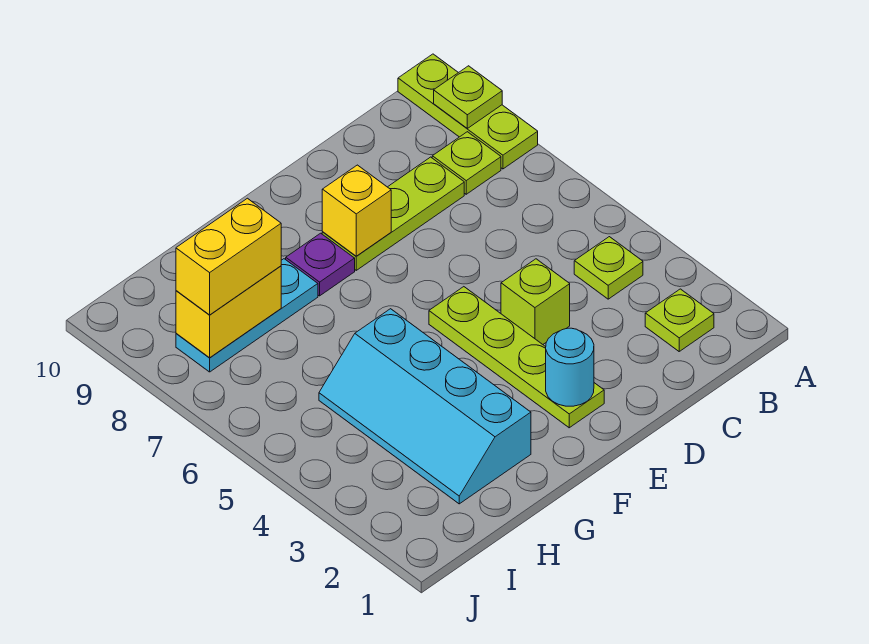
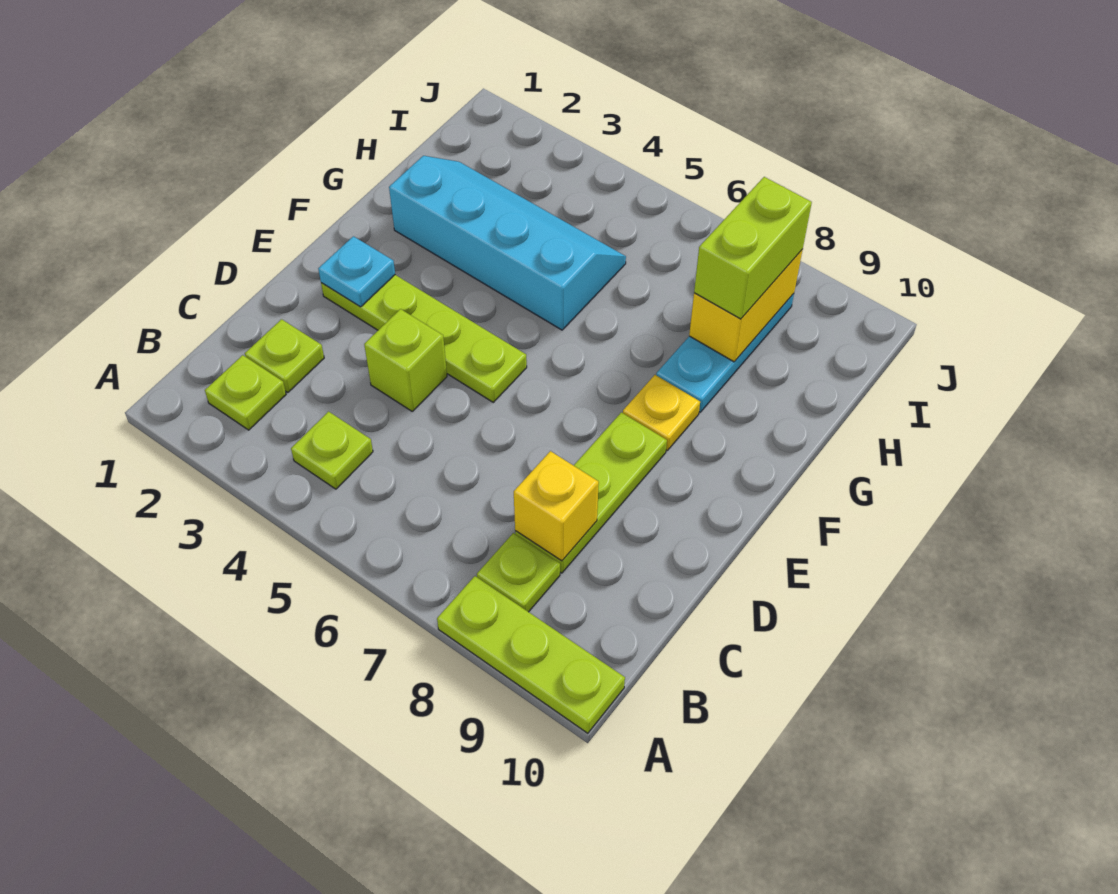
lime 1x1 plate [434,66,502,128] -> lime 1x1 plate moved to [245,319,324,392]
cyan 1x1 round brick [546,328,594,406] -> cyan 1x1 plate [318,236,395,307]
yellow 1x1 brick [322,165,391,256] -> yellow 1x1 brick moved to [514,451,599,561]
purple 1x1 plate [286,233,355,296] -> yellow 1x1 plate [623,375,700,450]
yellow 1x2 brick [176,198,281,315] -> lime 1x2 brick [694,177,812,319]

